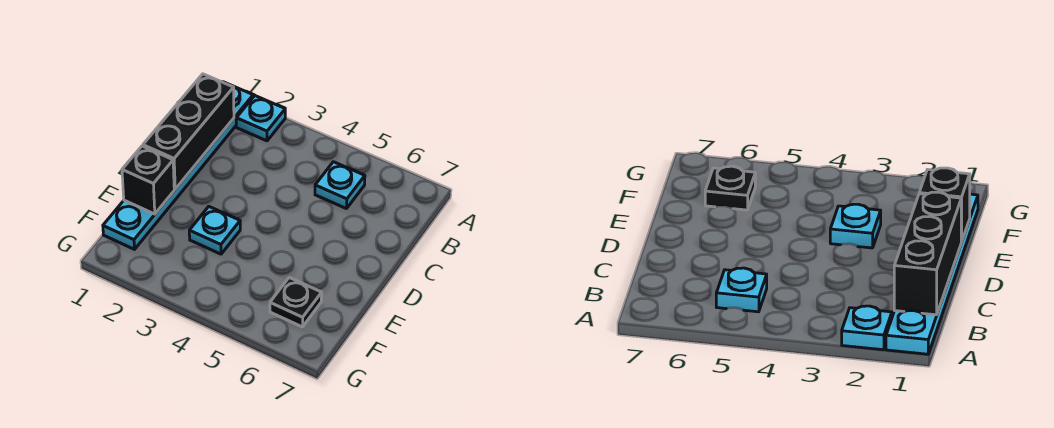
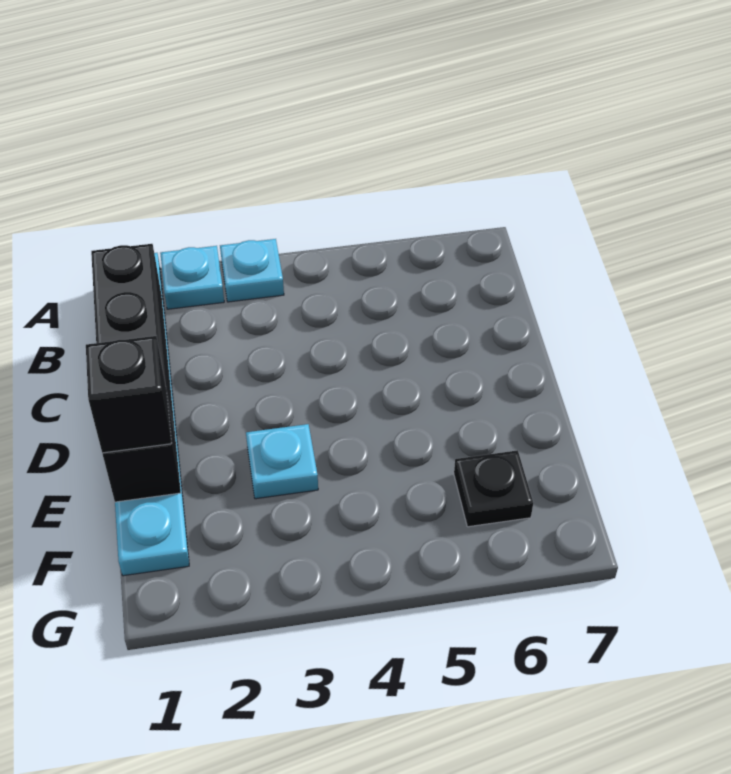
cyan 1x1 plate [315,162,365,209] -> cyan 1x1 plate moved to [220,239,284,302]
none -> black 1x1 brick [86,336,172,453]

